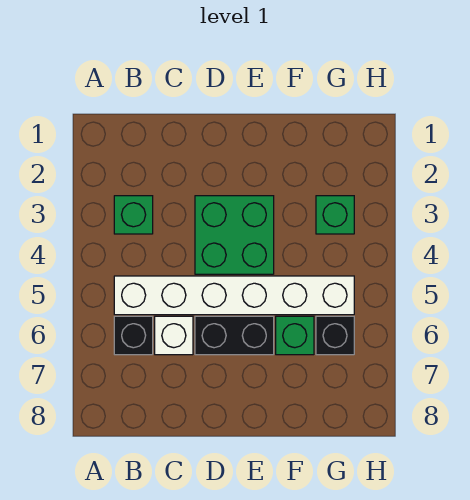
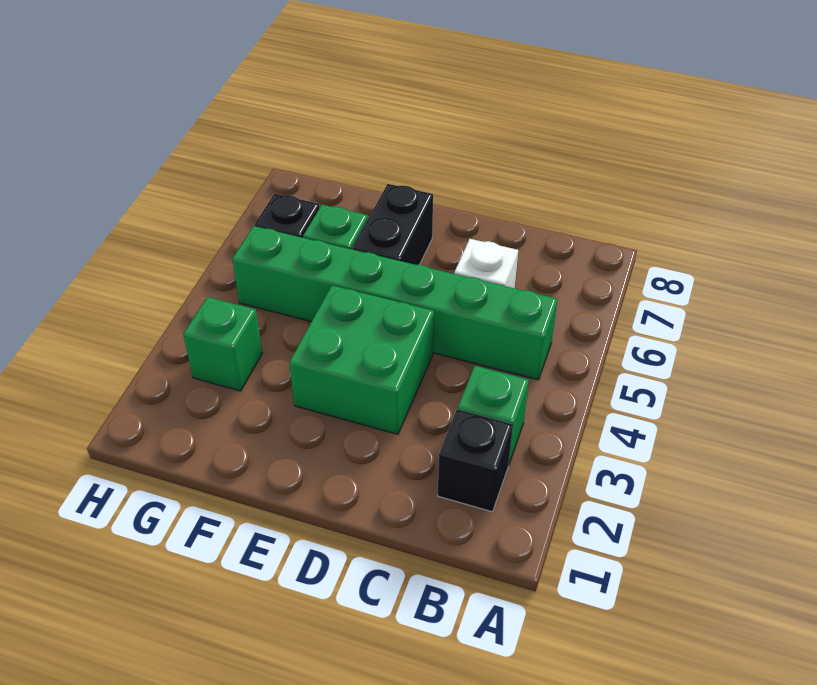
white 1x6 brick [114,276,354,315] -> green 1x6 brick [232,226,558,380]
black 1x1 brick [114,316,153,355] -> black 1x1 brick moved to [438,409,513,512]
black 1x2 brick [195,316,274,355] -> black 1x2 brick turned to [352,184,433,265]

